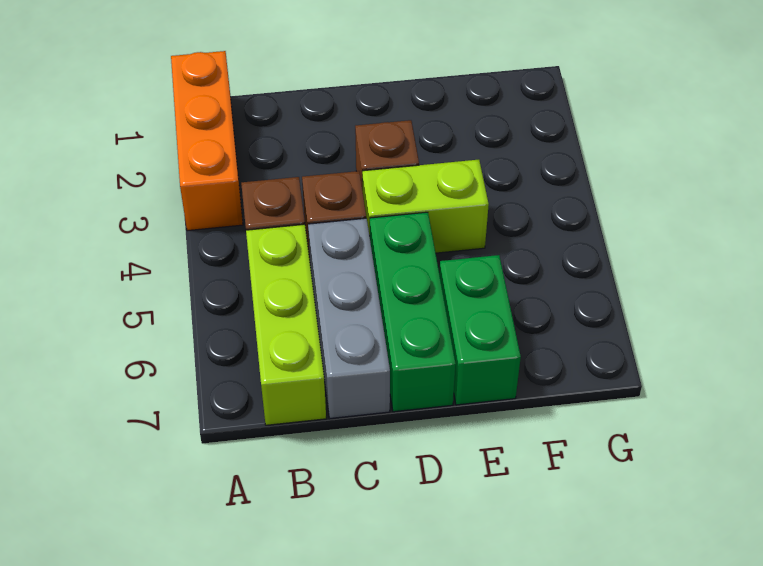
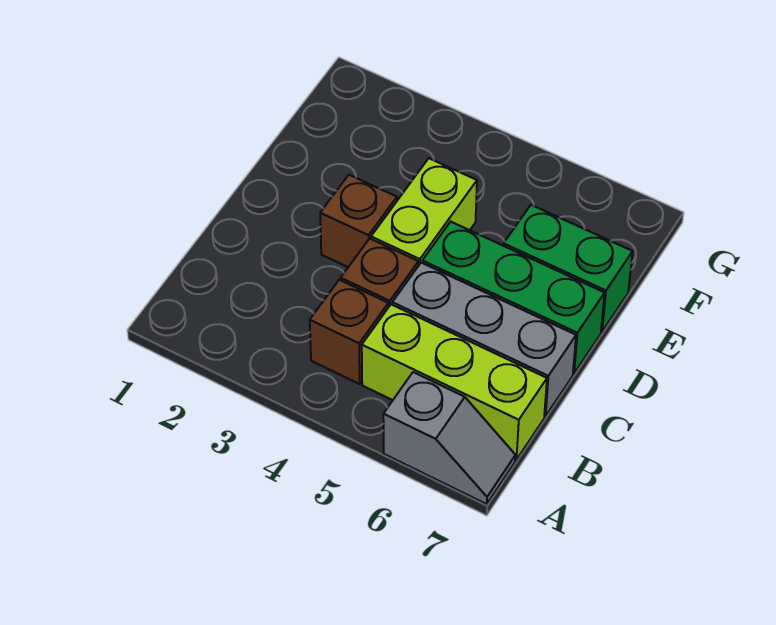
orange 1x3 brick [171,51,243,231] -> none
none -> grey 1x2 slope [383,372,515,504]

